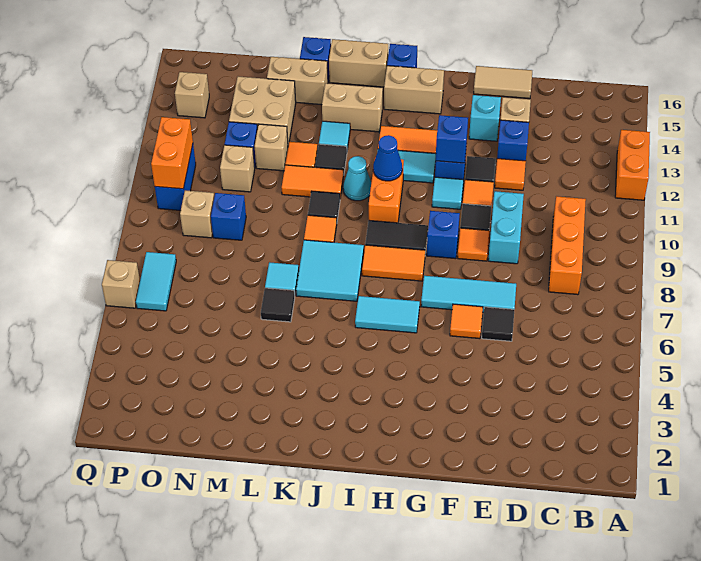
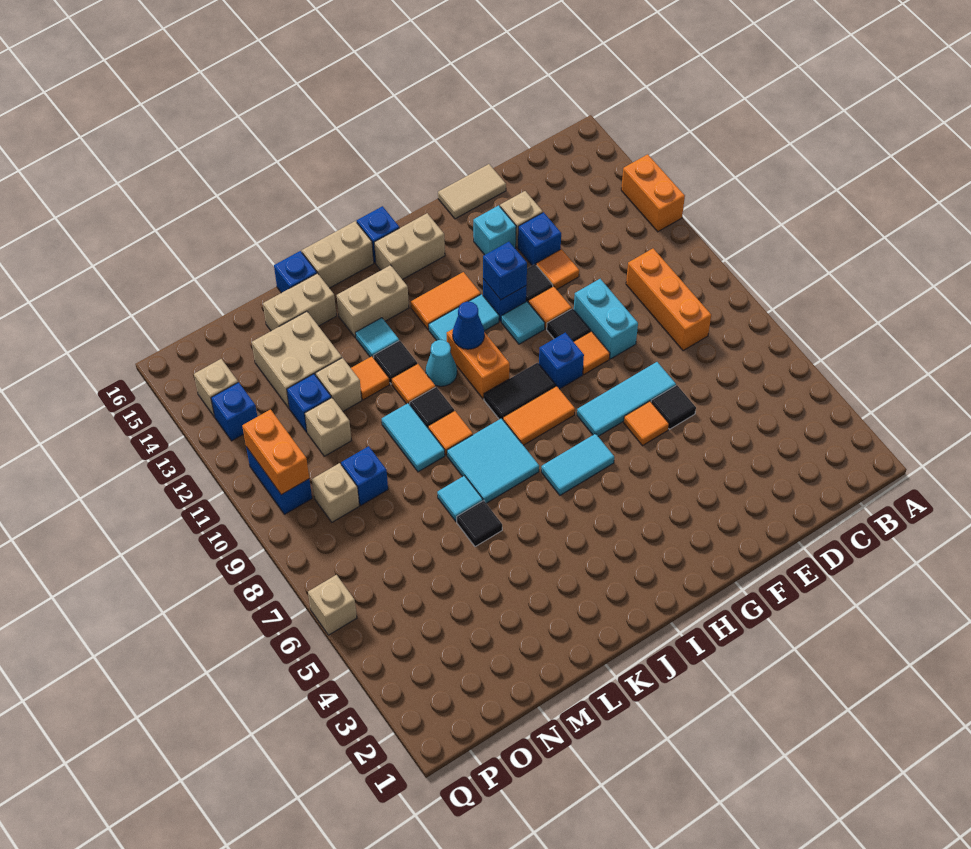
orange 1x2 tile [282,165,344,198] -> orange 1x1 tile [392,364,435,404]
cyan 1x2 tile [136,252,176,311] -> cyan 1x2 tile moved to [382,403,445,472]
none -> blue 1x1 brick [211,382,257,441]

